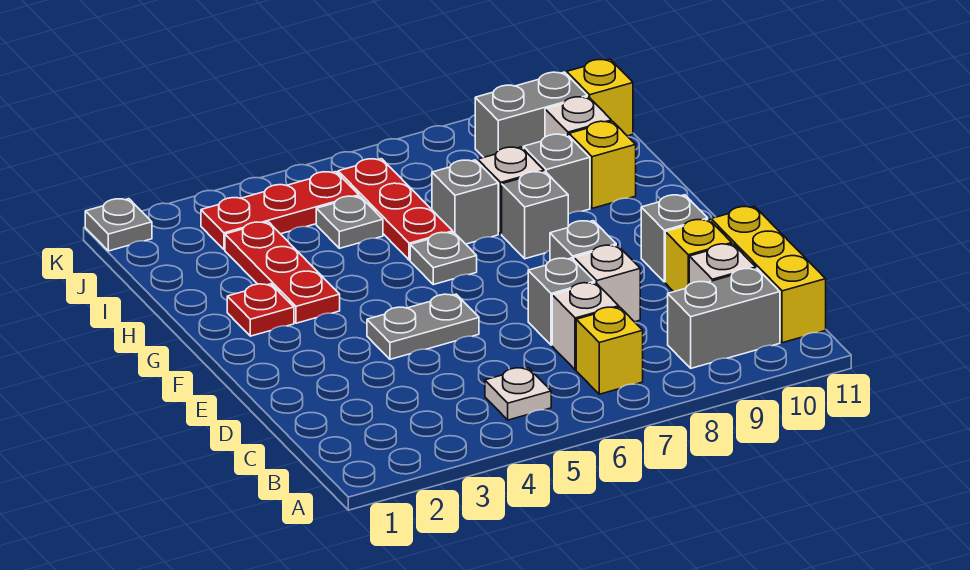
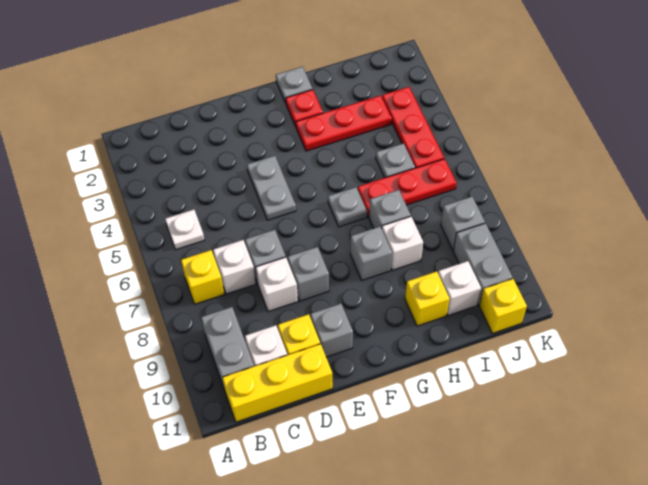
grey 1x1 brick [523,134,590,214] -> grey 1x1 brick moved to [441,197,485,250]
grey 1x1 plate [85,199,152,251] -> grey 1x1 plate moved to [276,67,313,103]

